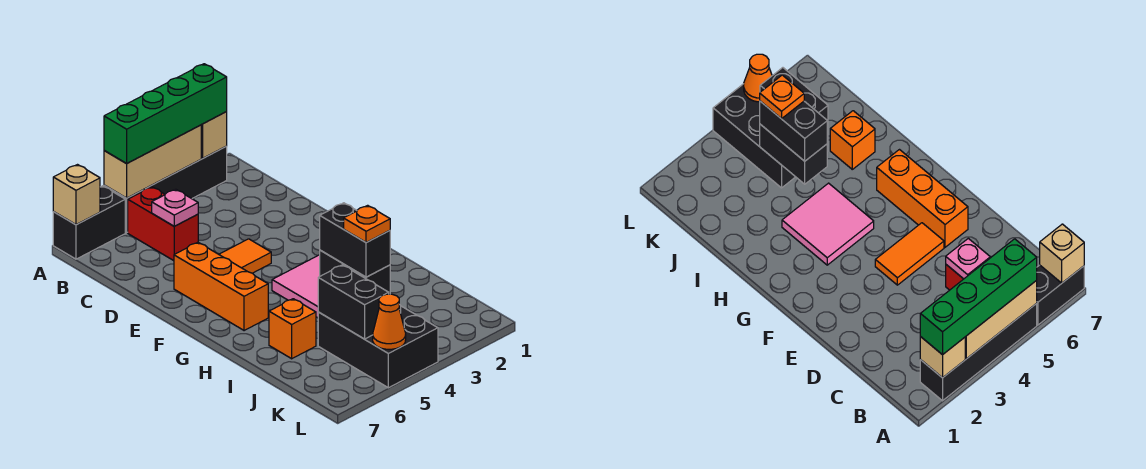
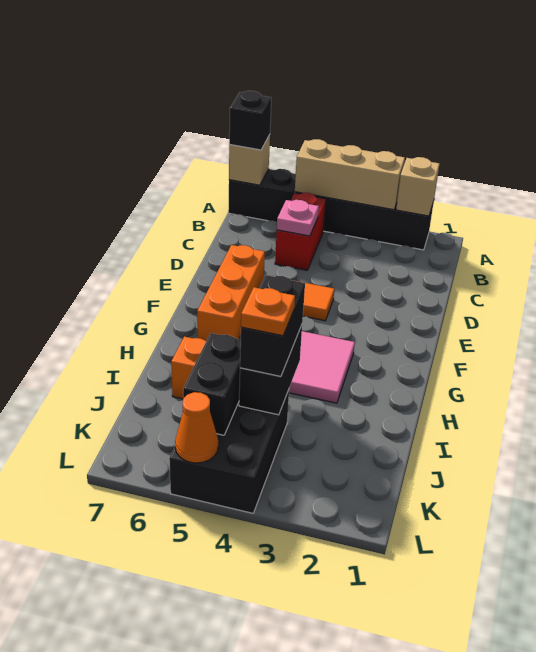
green 1x4 brick [104,64,227,164] -> none
none -> black 1x1 brick [229,91,271,150]

